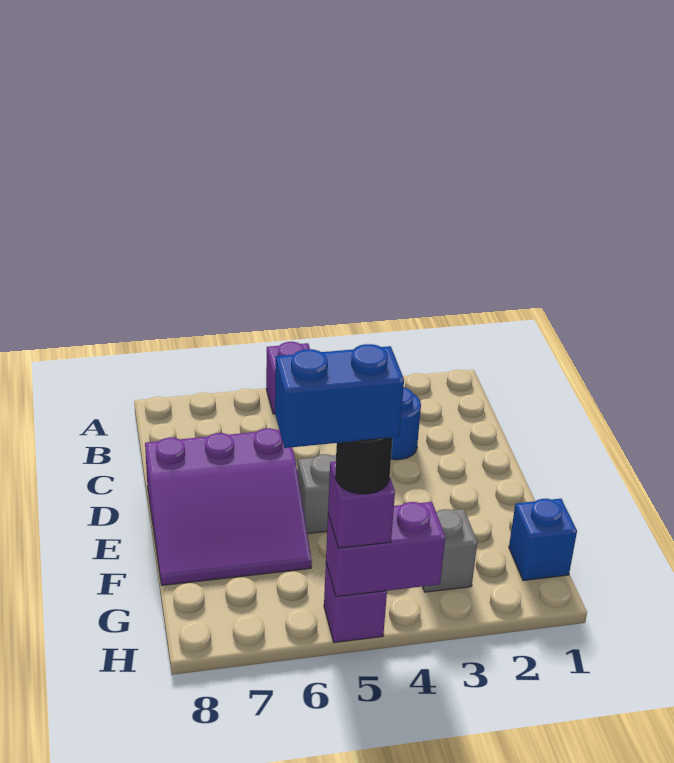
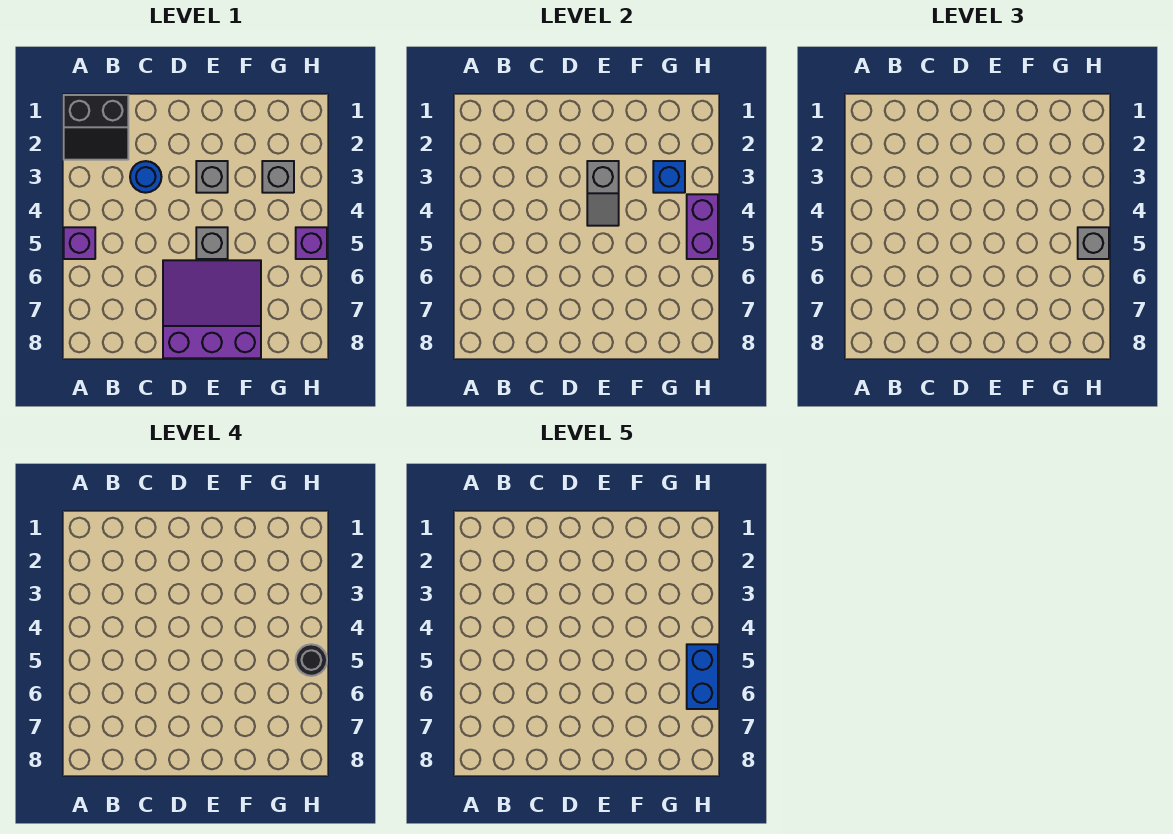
none -> black 2x2 slope [64,95,128,160]
purple 3x3 slope [145,428,312,585] -> purple 3x3 slope turned to [163,260,261,358]
none -> grey 1x1 brick [196,161,228,193]
none -> grey 1x2 slope [587,161,619,226]
blue 1x1 brick [509,499,577,581] -> blue 1x1 brick moved to [653,161,685,193]
purple 1x1 brick [328,461,395,548] -> grey 1x1 brick [1078,227,1109,259]

